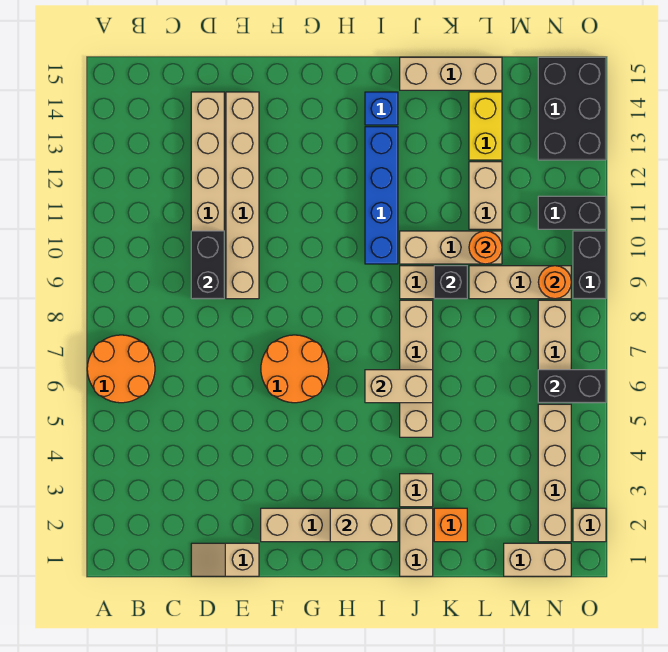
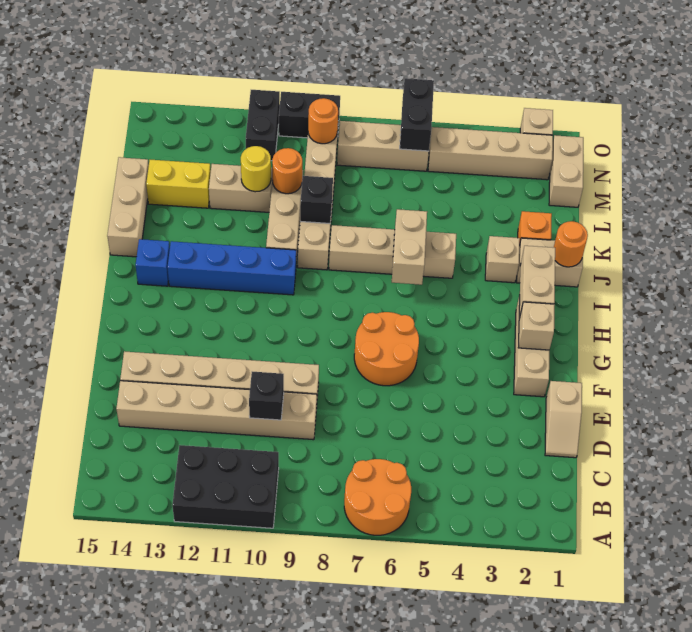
black 1x2 brick [191,231,224,299] -> black 1x1 brick [249,372,284,420]
none -> tan 1x1 brick [518,302,555,350]
none -> orange 1x1 round brick [554,221,588,267]
none -> yellow 1x1 round brick [241,146,271,192]
black 2x3 brick [538,57,606,160] -> black 2x3 brick moved to [172,445,279,528]

